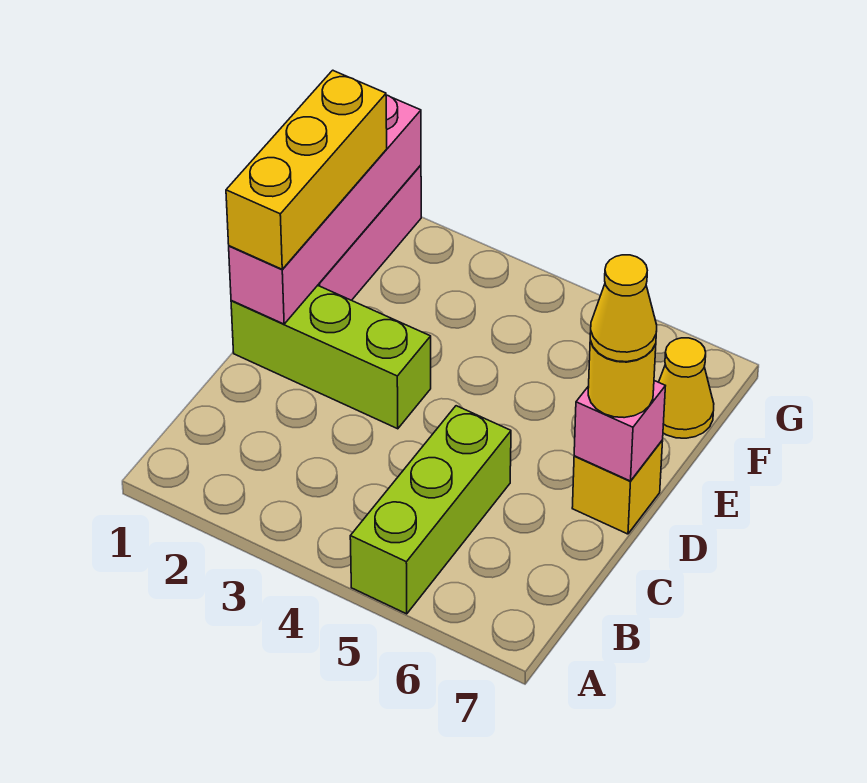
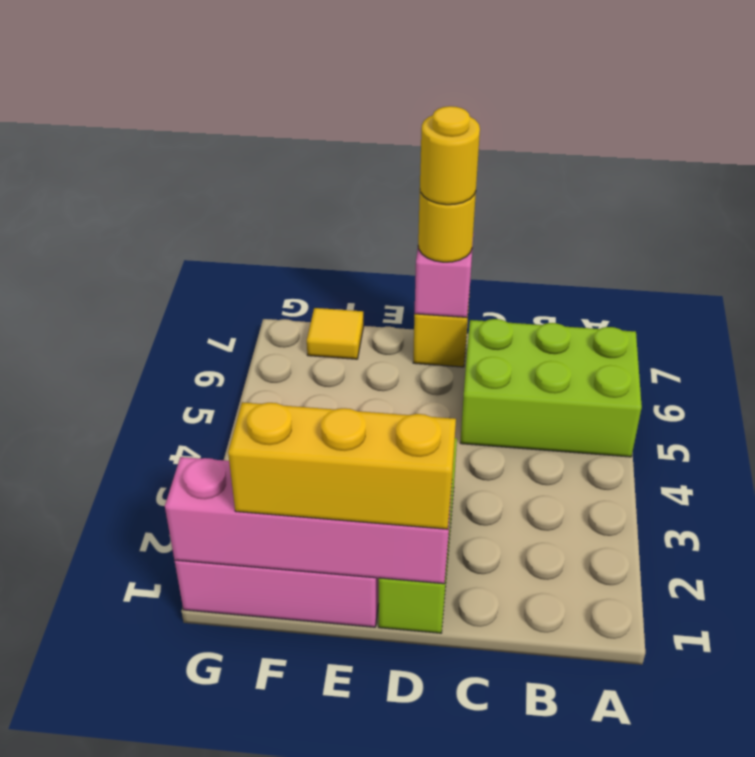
lime 1x3 brick [350,406,511,614] -> lime 2x3 brick [460,319,642,457]
yellow 1x1 cone [590,255,657,362] -> yellow 1x1 round brick [420,106,480,205]
yellow 1x1 cone [659,338,714,438] -> yellow 1x1 tile [307,308,363,359]

